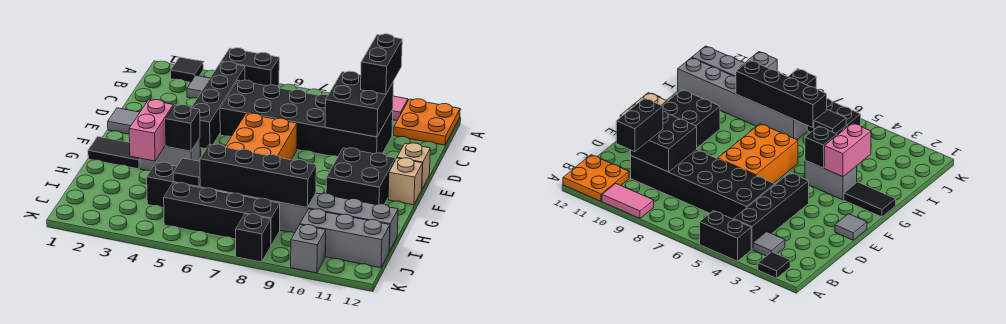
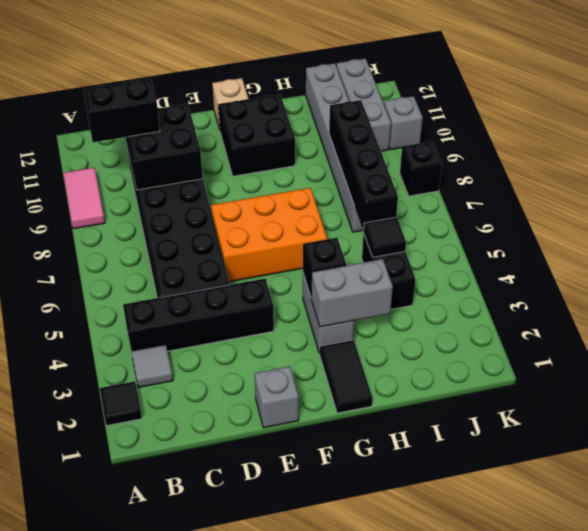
black 1x2 brick [221,48,279,86] -> none
orange 2x2 plate [394,99,460,145] -> none
grey 1x1 tile [108,108,140,134] -> grey 1x1 brick [255,366,299,428]
tan 1x1 brick [397,143,430,189] -> none
pink 1x2 brick [129,100,173,161] -> grey 1x2 brick [311,259,393,327]
black 1x4 brick [164,183,280,245] -> none

